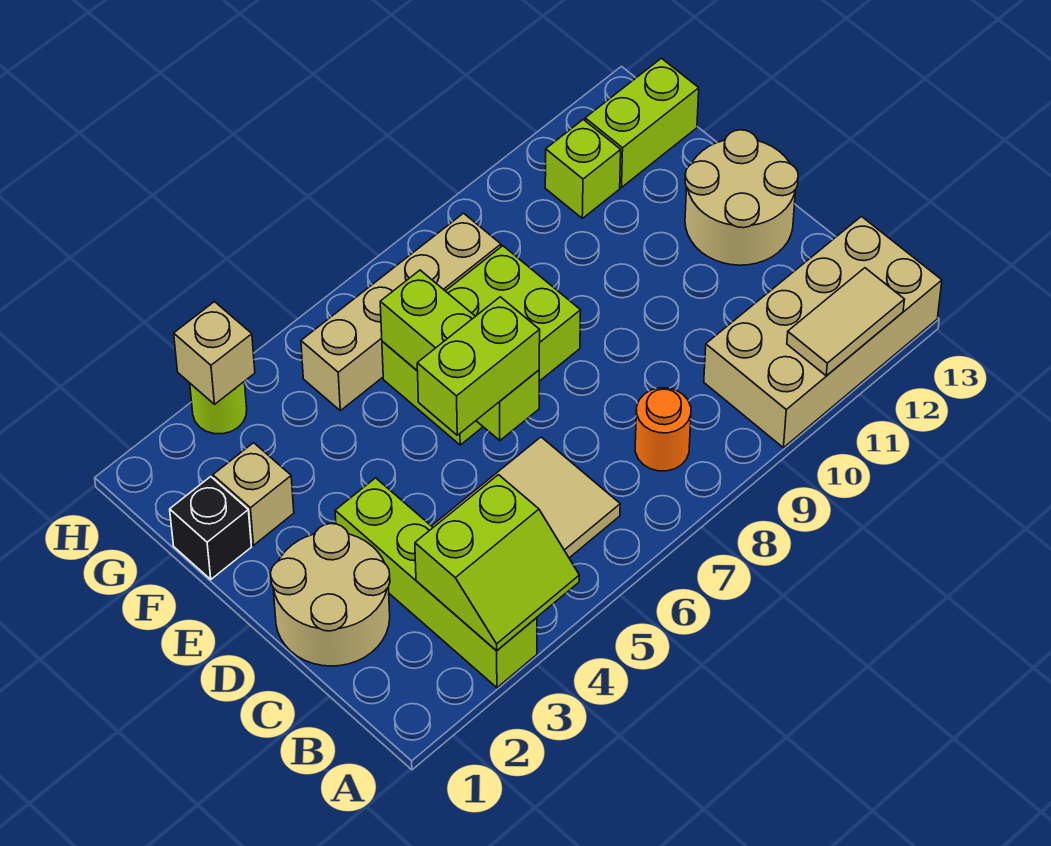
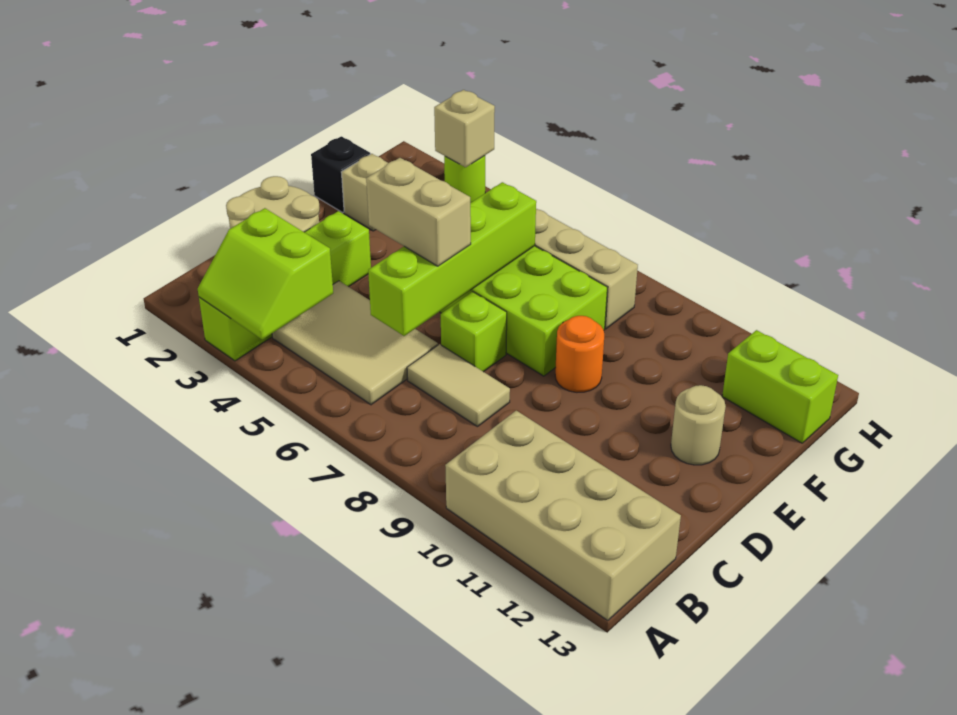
tan 1x2 tile [787,268,904,376] -> tan 1x2 tile moved to [407,344,510,427]
orange 1x1 round brick [635,388,691,471] -> orange 1x1 round brick moved to [555,316,604,392]
lime 1x2 brick [417,297,540,435] -> tan 1x2 brick [366,158,471,266]
lime 1x3 brick [380,270,539,441] -> lime 1x4 brick [368,182,536,336]
tan 2x2 round brick [685,130,798,265] -> tan 1x1 round brick [671,385,726,465]
lime 1x1 brick [545,119,621,218] -> lime 1x1 brick moved to [441,292,507,372]

